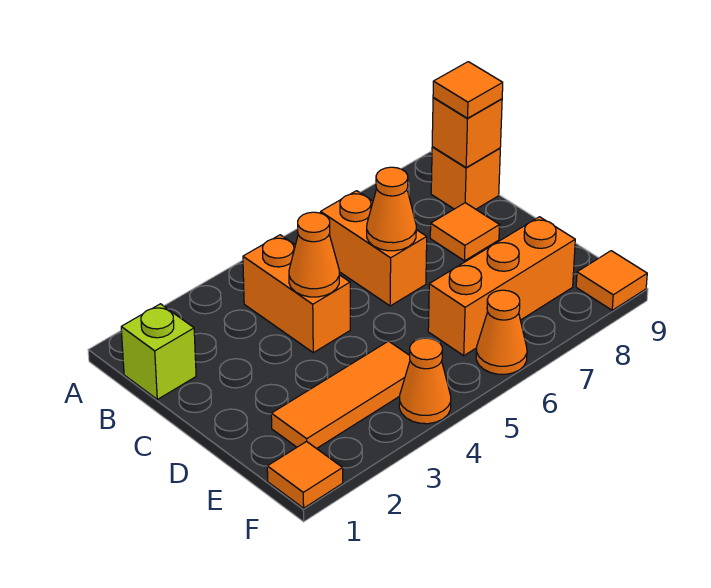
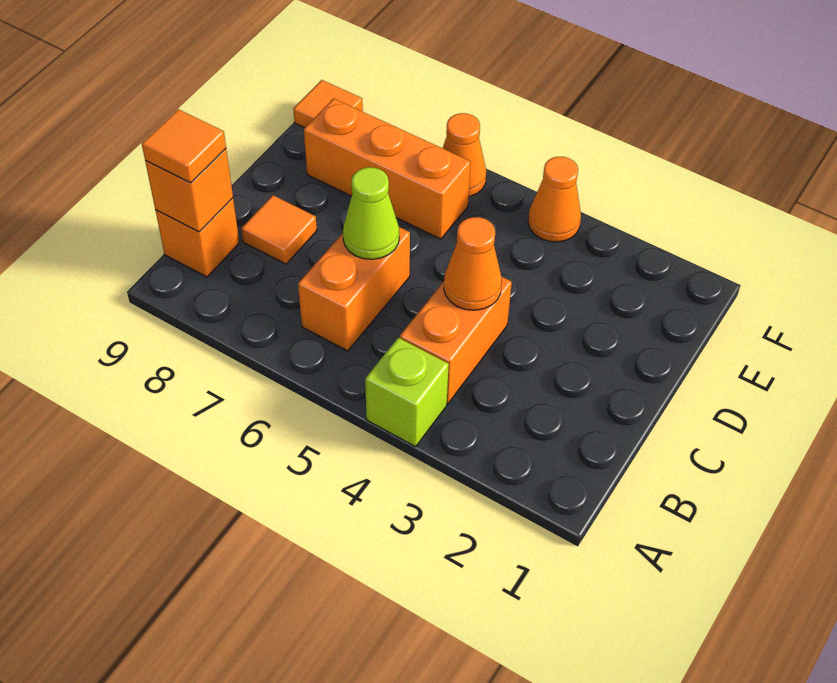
lime 1x1 brick [121,304,196,399] -> lime 1x1 brick moved to [365,338,449,447]
orange 1x1 cone [367,167,416,251] -> lime 1x1 cone [343,167,399,259]
orange 1x3 tile [271,341,410,449] -> none
orange 1x1 tile [267,441,343,508] -> none

